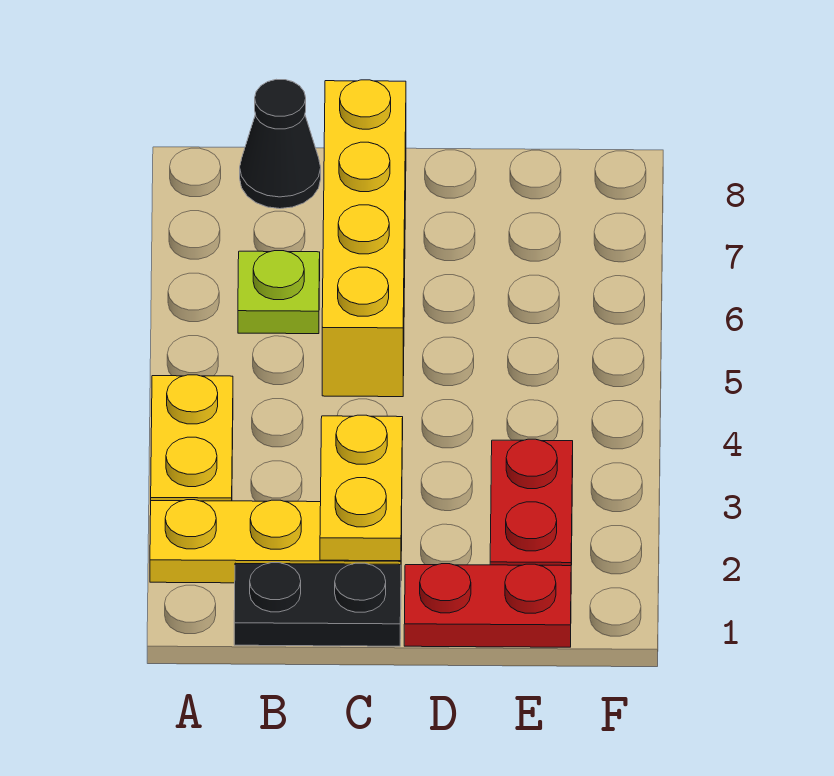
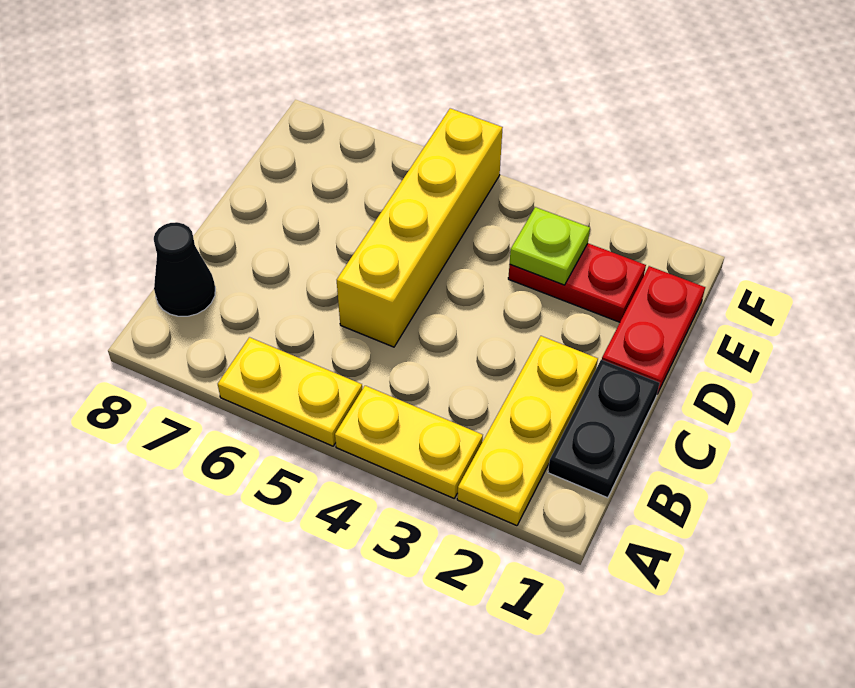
lime 1x1 plate [238,251,320,334] -> lime 1x1 plate moved to [510,207,590,285]
yellow 1x2 plate [320,415,403,561] -> yellow 1x2 plate moved to [218,337,362,446]
yellow 1x4 brick [322,80,406,397] -> yellow 1x4 brick turned to [337,108,503,347]

